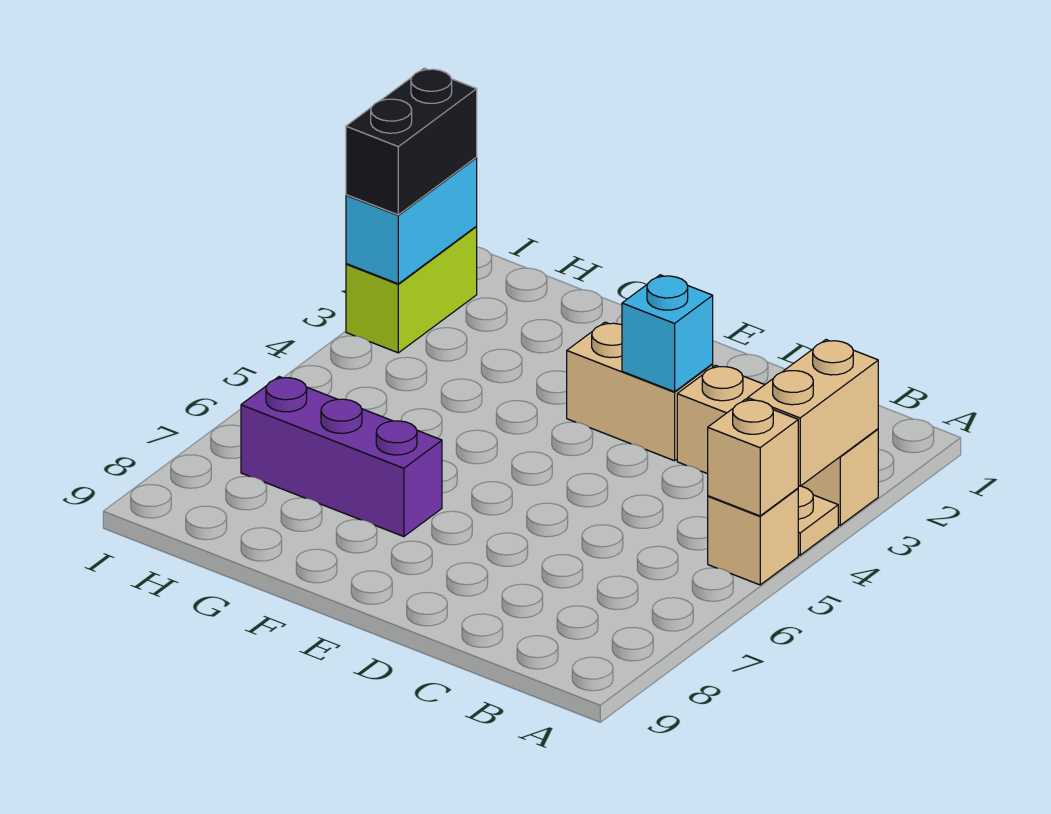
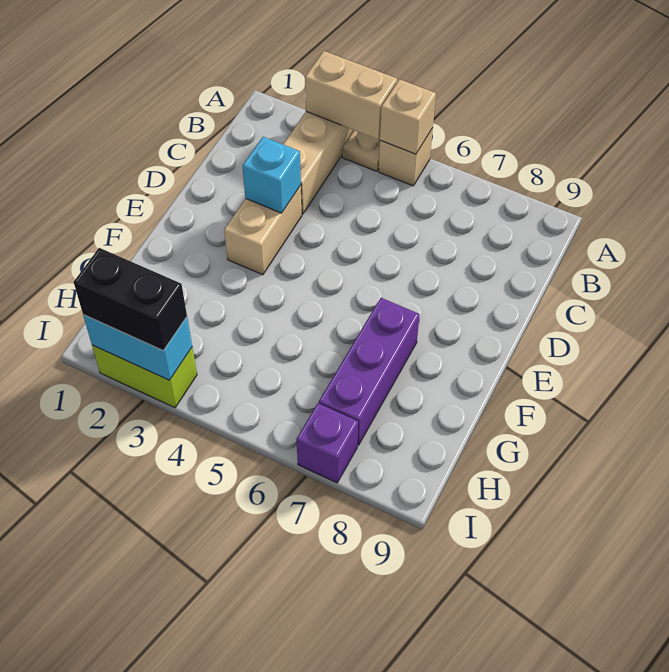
none -> purple 1x1 brick [296,403,358,483]

